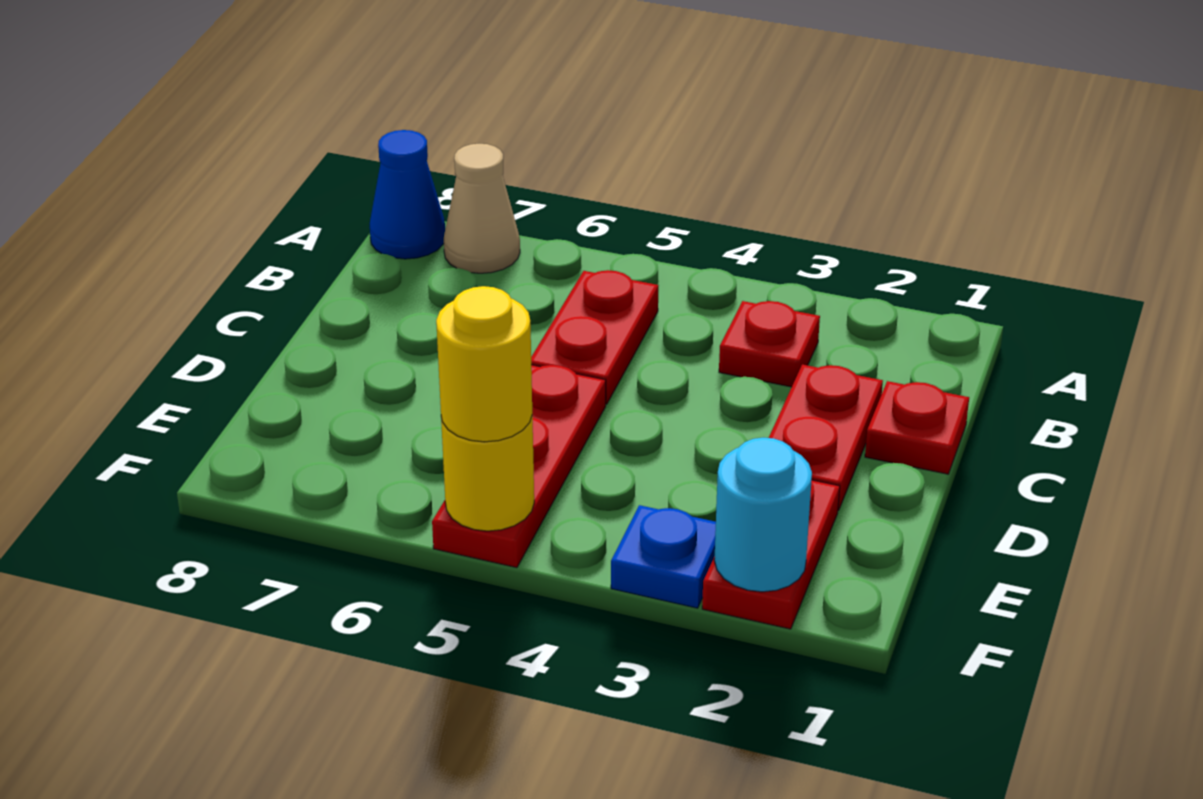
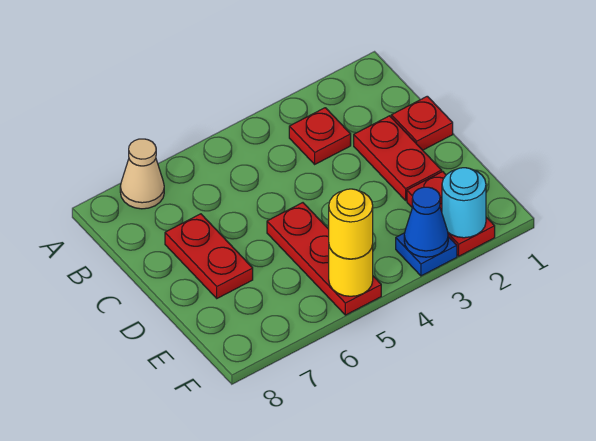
blue 1x1 cone [370,130,445,259] -> blue 1x1 cone moved to [404,187,448,257]
red 1x2 plate [531,270,658,404] -> red 1x2 plate moved to [165,214,253,298]

